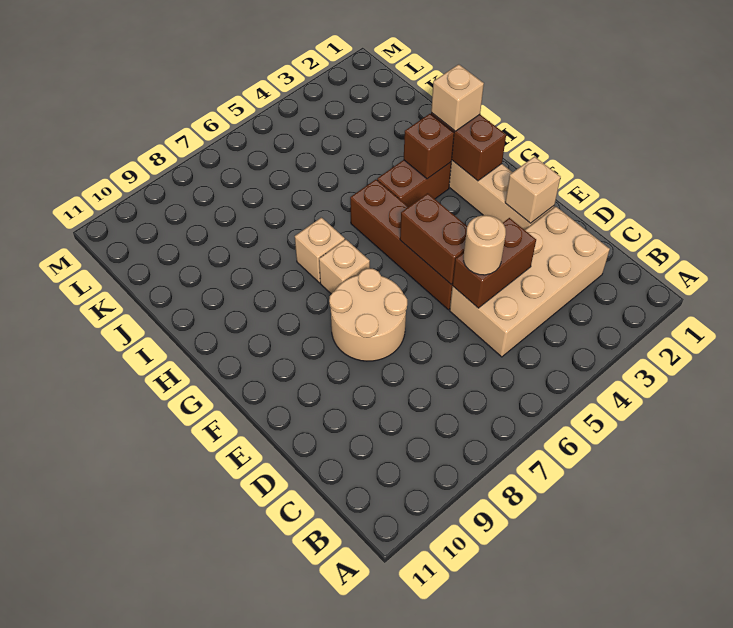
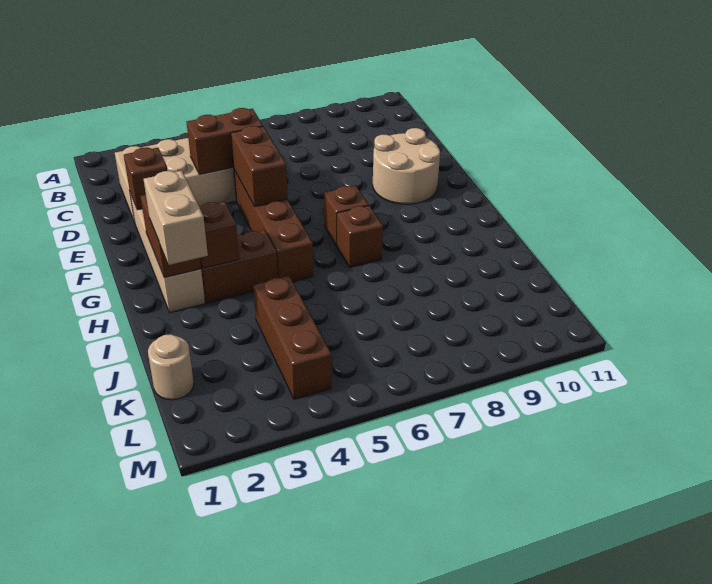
tan 1x1 round brick [464,215,506,275] -> tan 1x1 round brick moved to [148,334,194,400]
tan 1x1 brick [505,157,561,223] -> brown 1x1 brick [124,147,167,210]
tan 2x2 round brick [329,269,407,361] -> tan 2x2 round brick moved to [373,128,440,204]
tan 1x1 brick [319,239,370,294] -> brown 1x1 brick [324,185,369,246]
tan 1x1 brick [431,64,484,131] -> tan 1x2 brick [144,171,208,265]
tan 1x1 brick [295,217,345,283] -> brown 1x1 brick [337,206,383,267]
none -> brown 1x3 brick [253,276,331,399]

